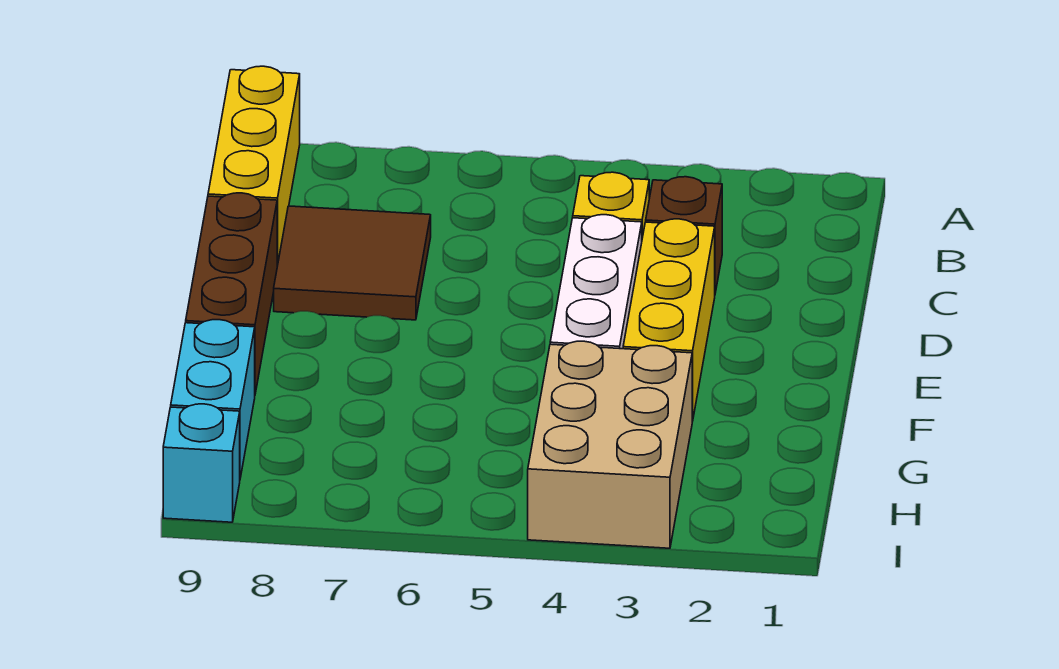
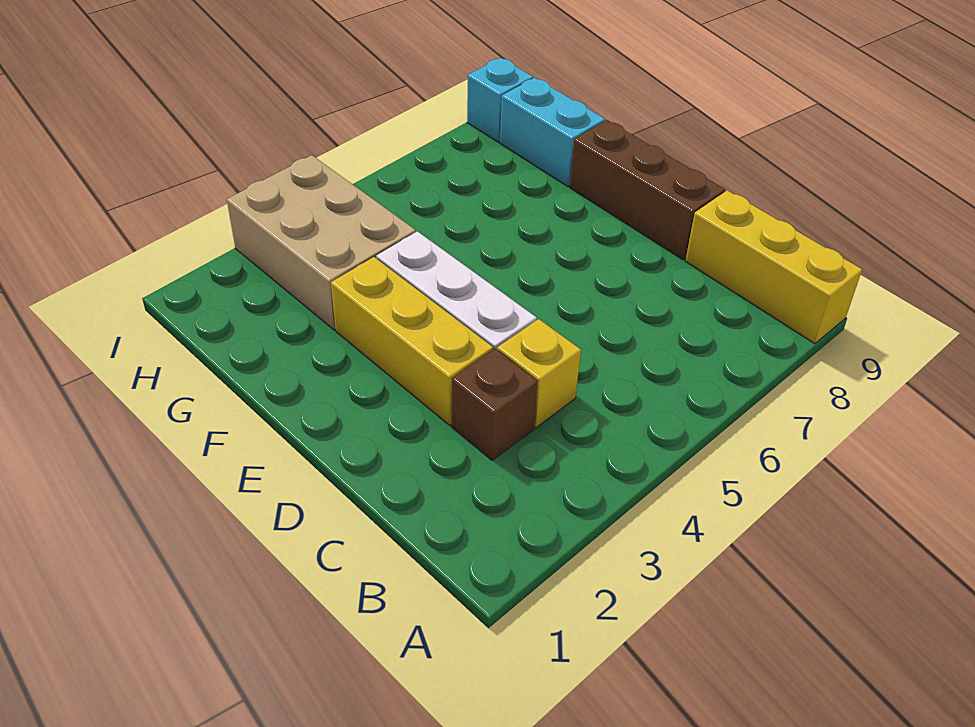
brown 2x2 tile [274,206,431,320] -> none

